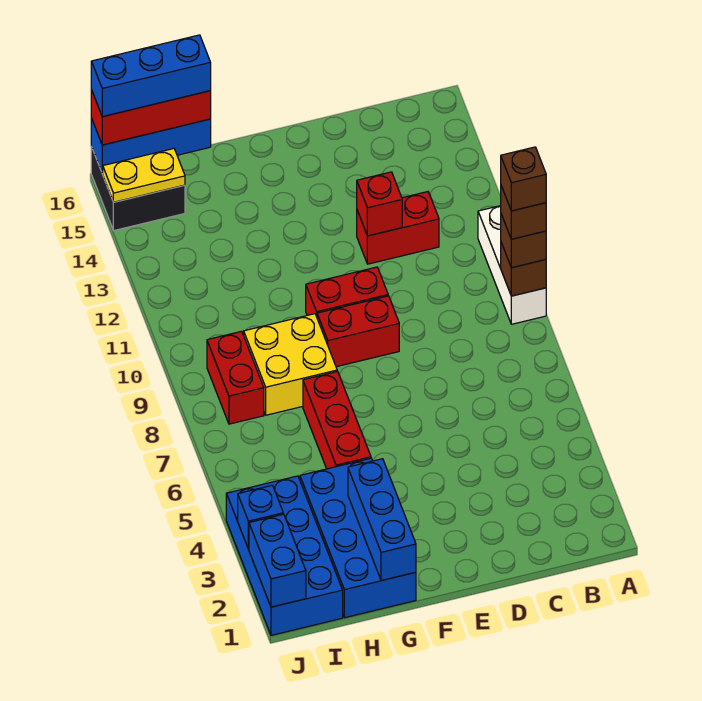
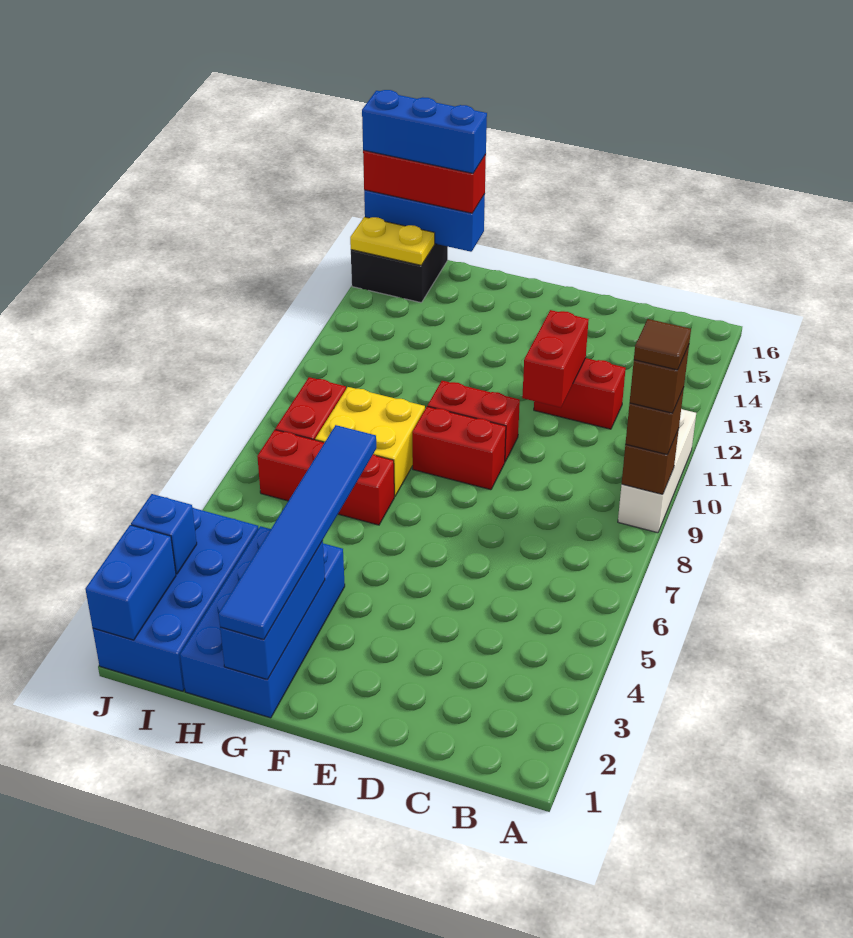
brown 1x1 brick [501,147,546,211] -> brown 1x1 tile [634,319,691,370]
red 1x1 brick [357,172,402,236] -> red 1x2 brick [522,310,589,408]
none -> blue 1x6 tile [219,425,376,640]
red 1x3 brick [303,371,371,469] -> red 1x3 brick turned to [257,430,394,525]

